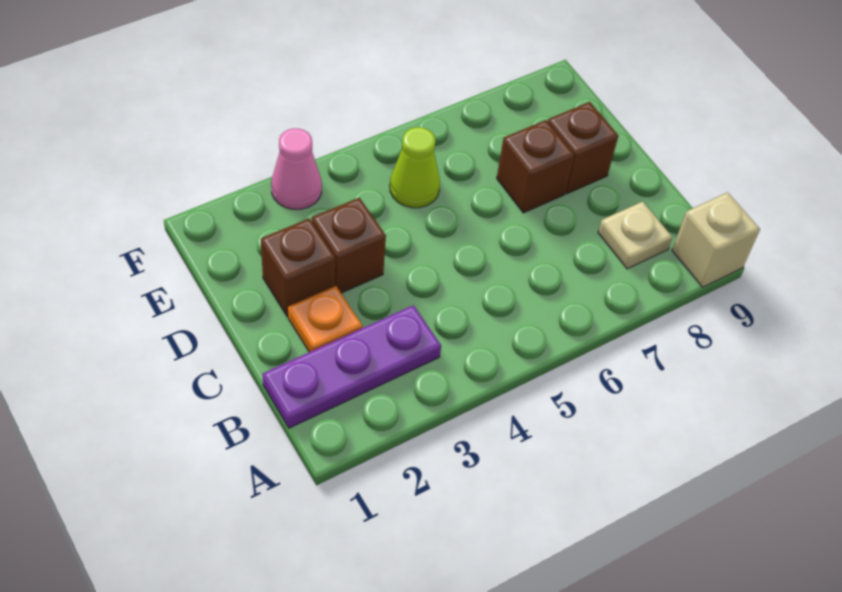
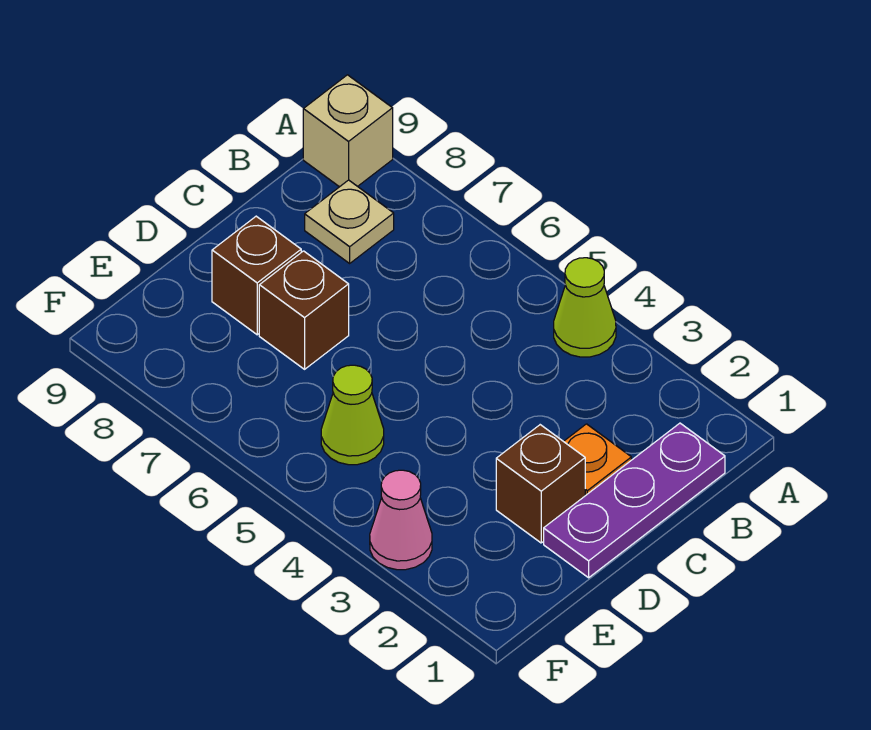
none -> lime 1x1 cone [554,258,616,357]
purple 1x3 plate [262,305,441,428] -> purple 1x3 plate turned to [544,423,725,578]
brown 1x1 brick [312,198,386,293] -> none

